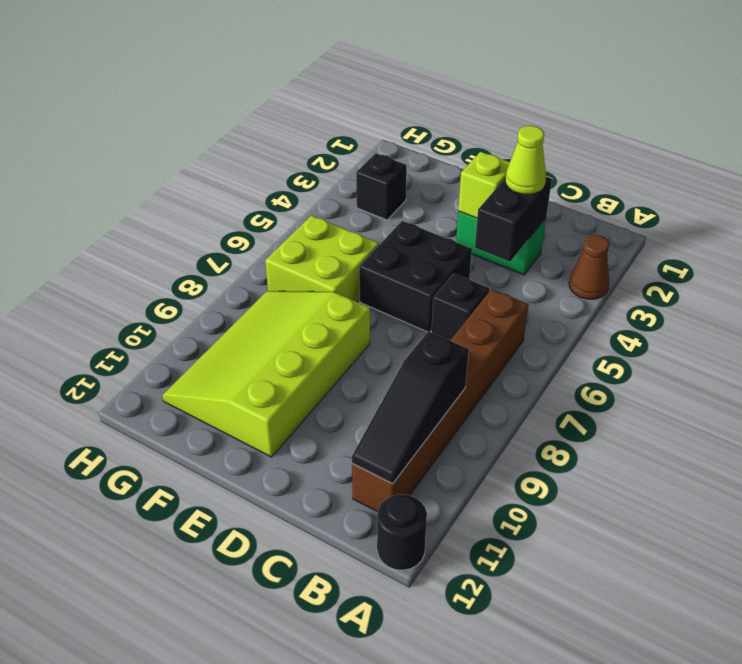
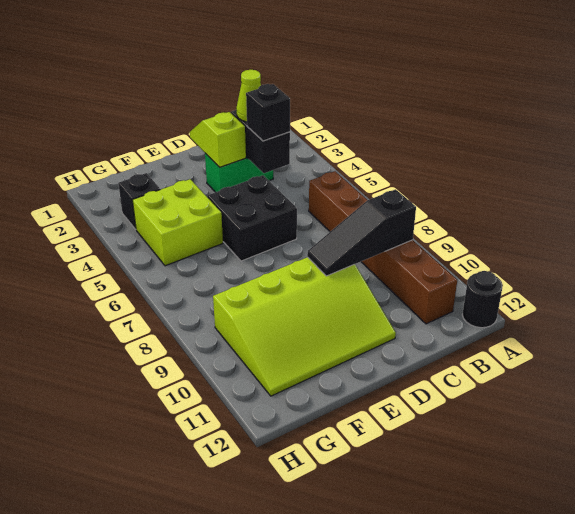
brown 1x1 cone [569,235,609,299] -> none
black 1x3 slope [352,331,469,484] -> black 1x3 slope turned to [307,189,416,276]
black 1x1 brick [431,273,490,340] -> black 1x1 brick moved to [246,84,290,141]
lime 3x4 slope [162,291,370,457] -> lime 3x4 slope turned to [213,257,396,396]
lime 2x2 brick [265,215,379,302] -> lime 2x2 brick moved to [132,179,223,266]

